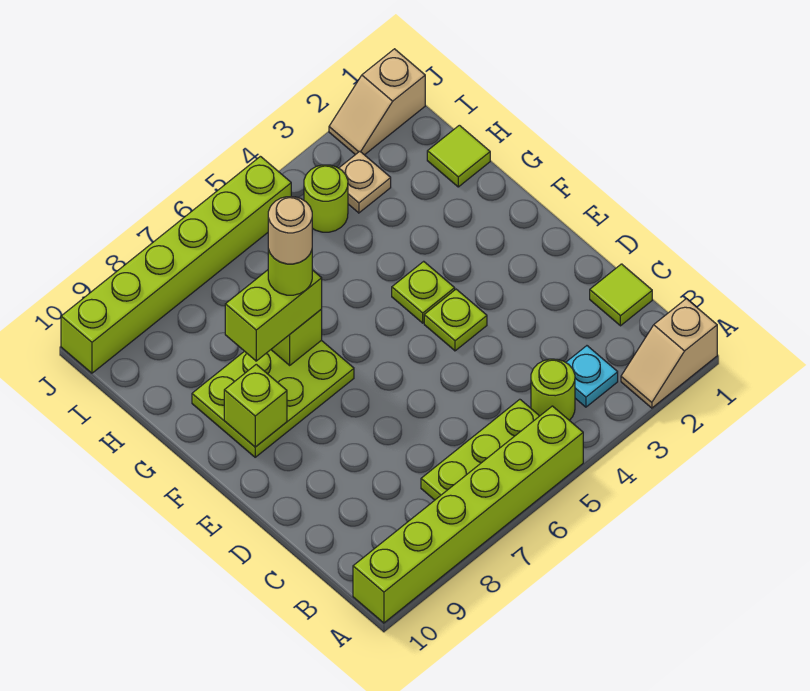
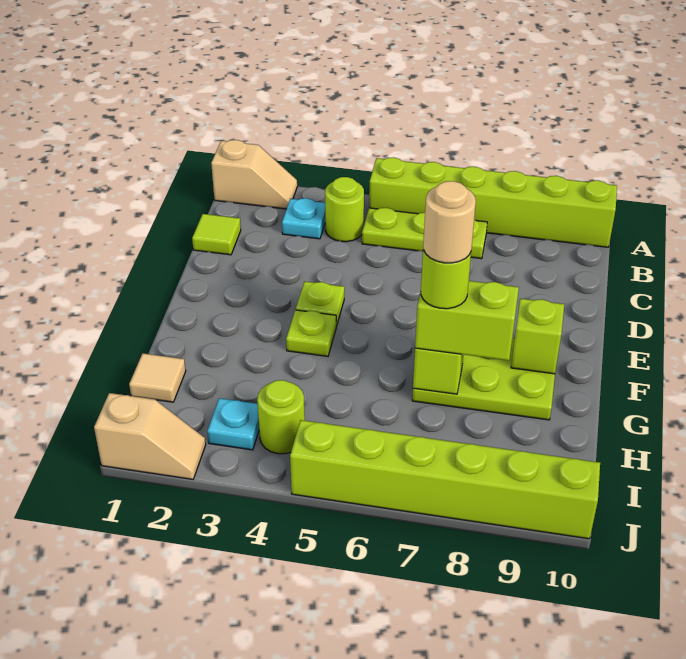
lime 1x1 tile [427,125,490,187] -> tan 1x1 tile [129,353,186,402]
tan 1x1 plate [339,151,391,213] -> cyan 1x1 plate [207,398,259,450]

